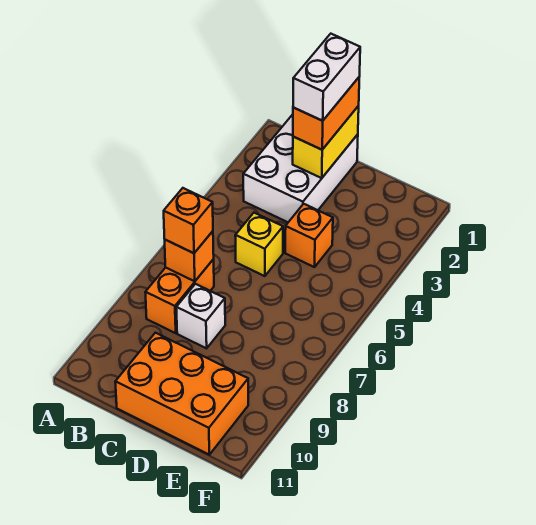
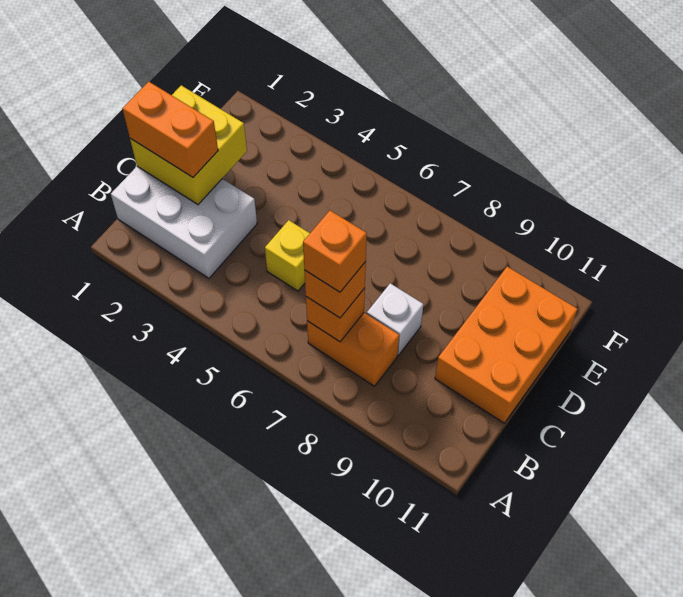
yellow 1x2 brick [293,106,359,178] -> yellow 2x2 brick [130,85,247,204]
white 1x2 brick [293,34,360,121] -> none
orange 1x1 brick [285,204,333,267] -> orange 1x1 brick moved to [303,210,367,292]

